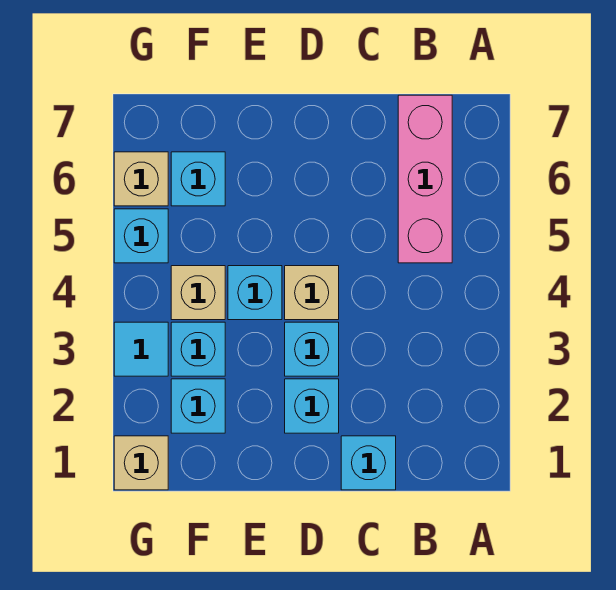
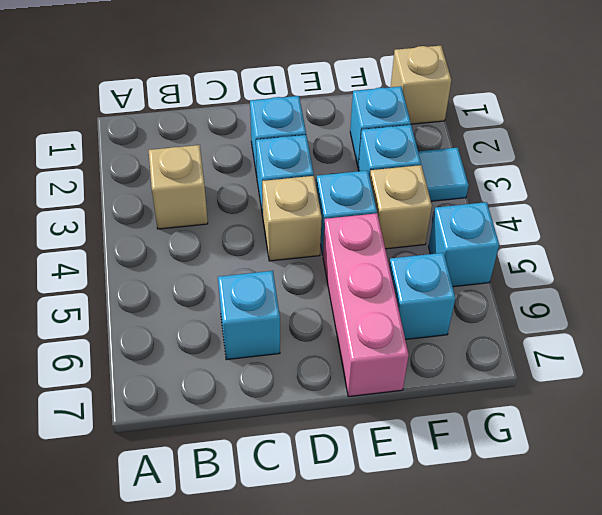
pink 1x3 brick [398,95,452,263] -> pink 1x3 brick moved to [323,213,409,397]
cyan 1x1 brick [341,436,396,490] -> cyan 1x1 brick moved to [218,271,280,360]
tan 1x1 brick [114,152,168,206] -> tan 1x1 brick moved to [149,145,208,229]

